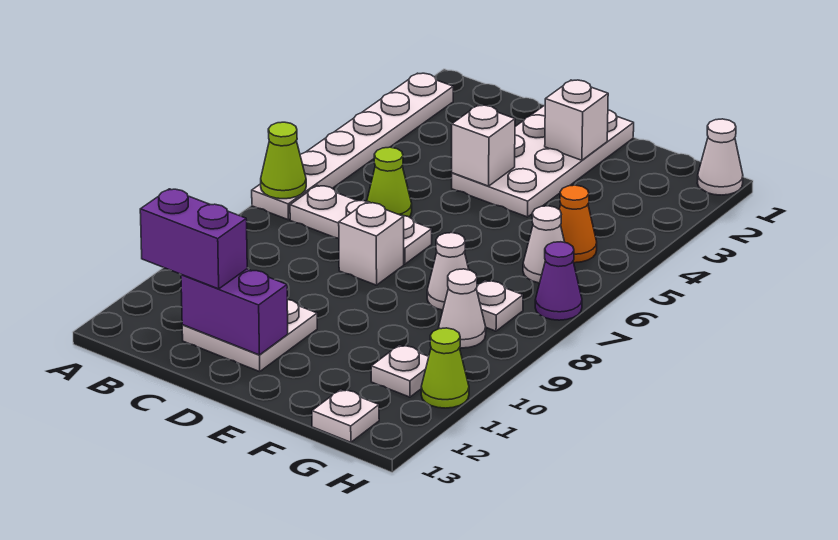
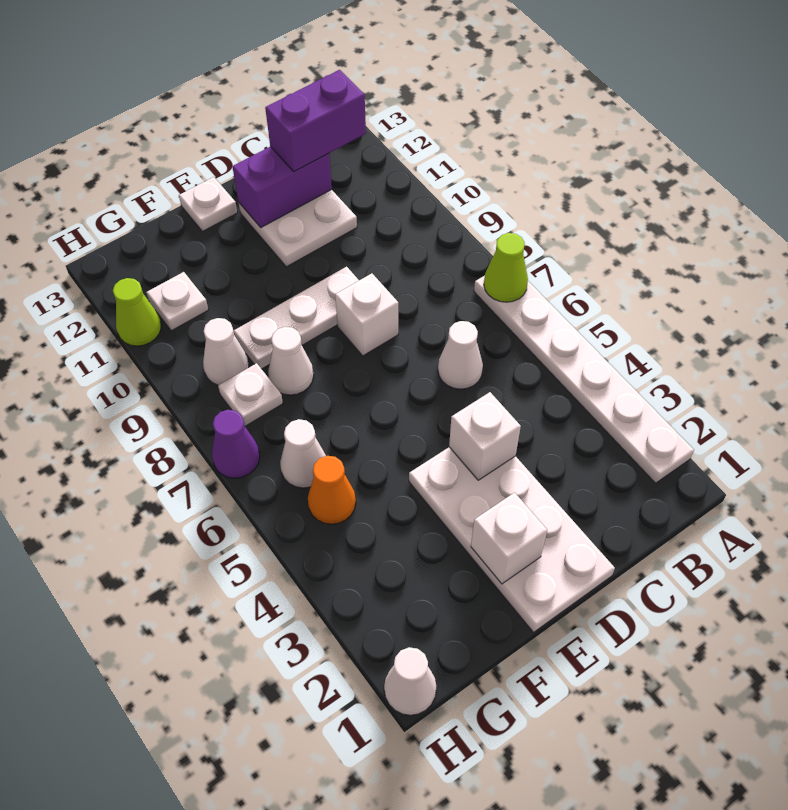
white 1x3 plate [290,186,432,264] -> white 1x3 plate moved to [234,267,359,369]
lime 1x1 cone [367,147,412,217] -> white 1x1 cone [438,321,483,389]
white 1x1 plate [312,389,379,442] -> white 1x1 plate moved to [179,177,237,232]

